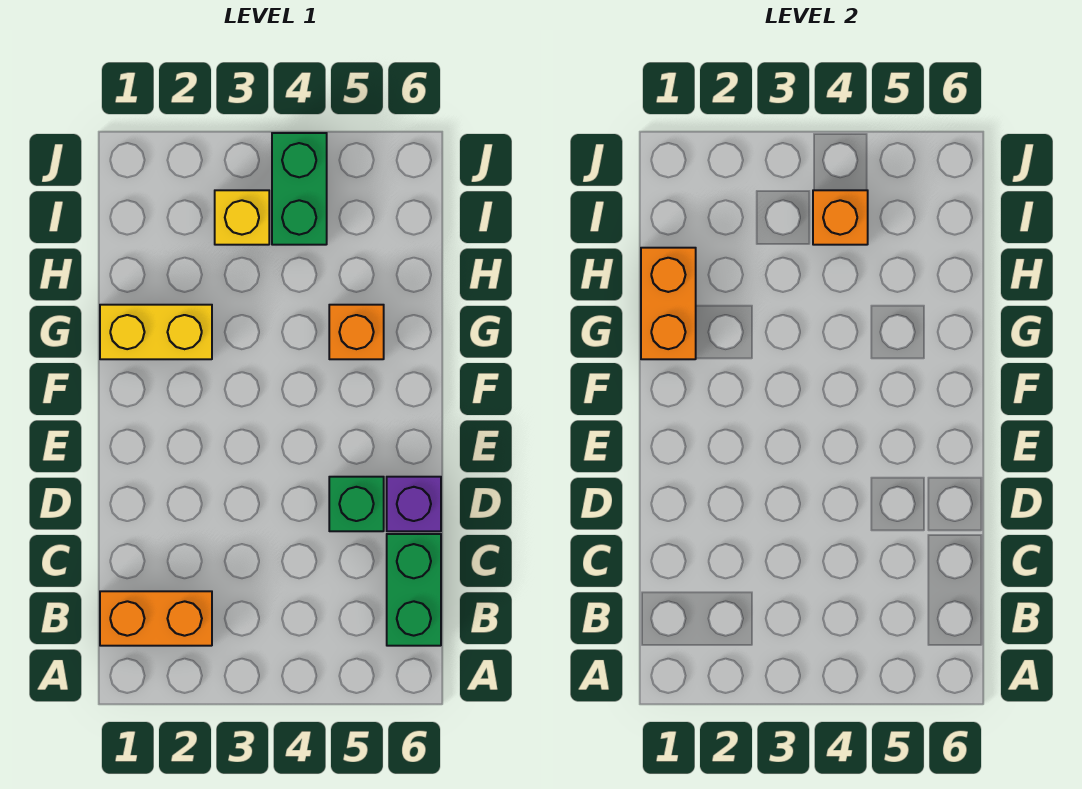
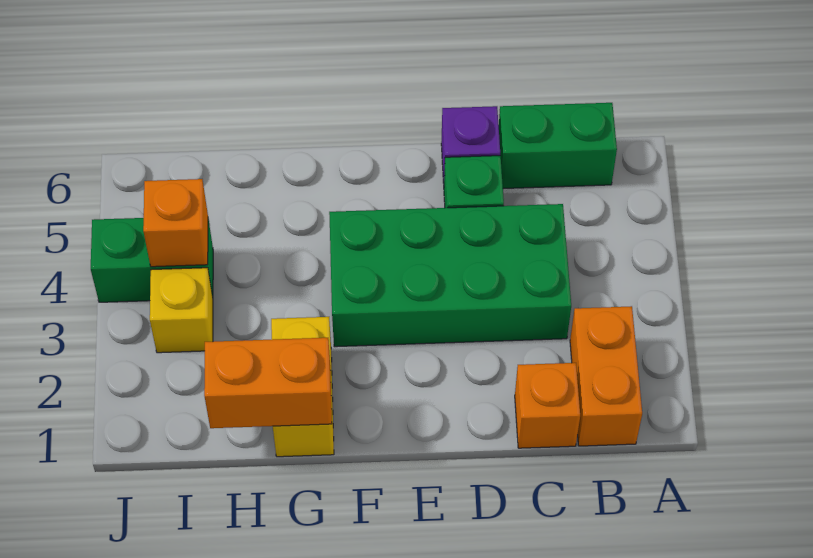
none -> green 2x4 brick [329,204,571,347]
orange 1x1 brick [329,305,384,359] -> orange 1x1 brick moved to [515,363,580,448]

